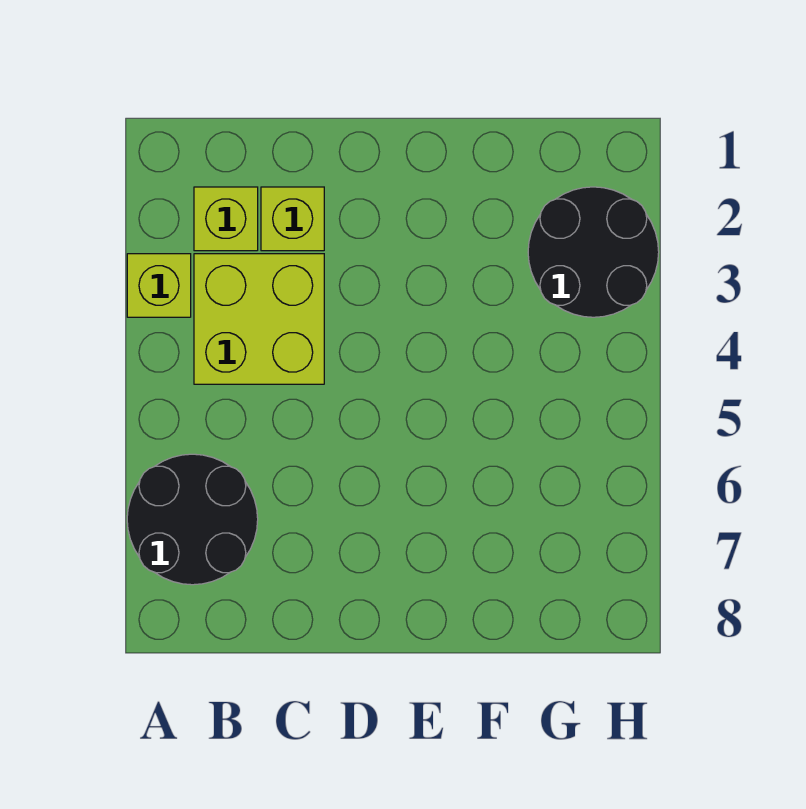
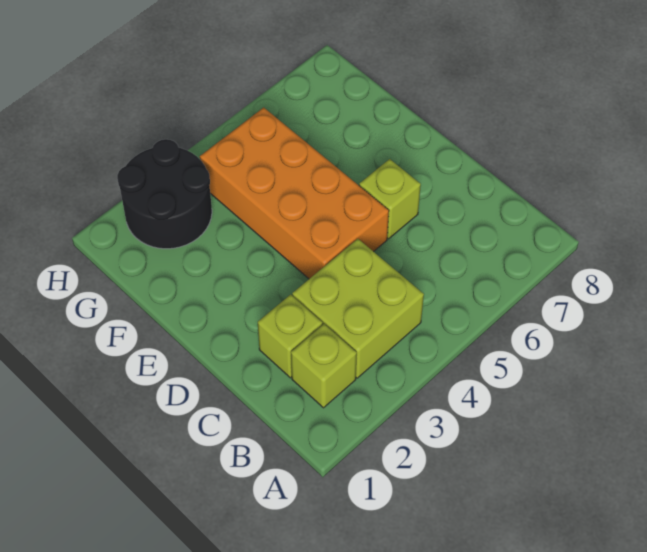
lime 1x1 brick [127,254,191,317] -> lime 1x1 brick moved to [359,159,421,239]
black 2x2 round brick [127,454,258,585] -> none
none -> orange 2x4 brick [200,108,389,279]

